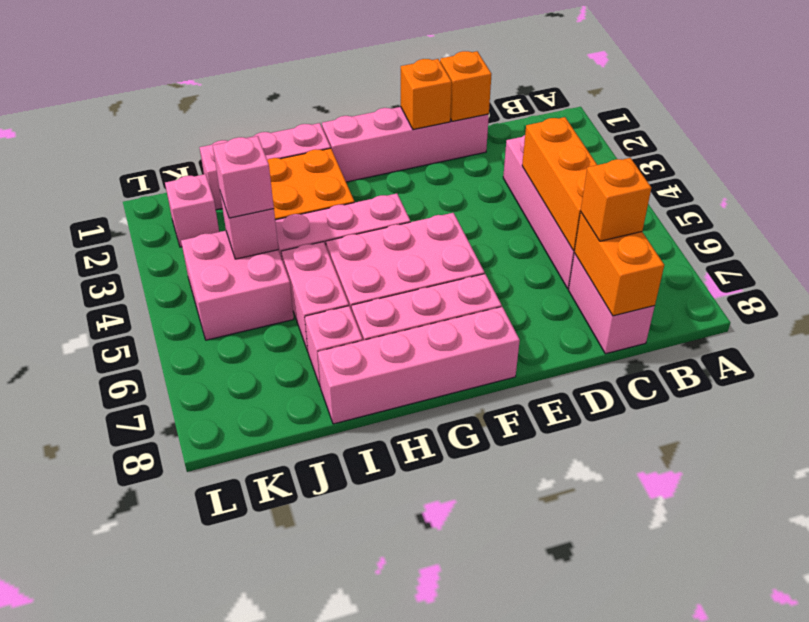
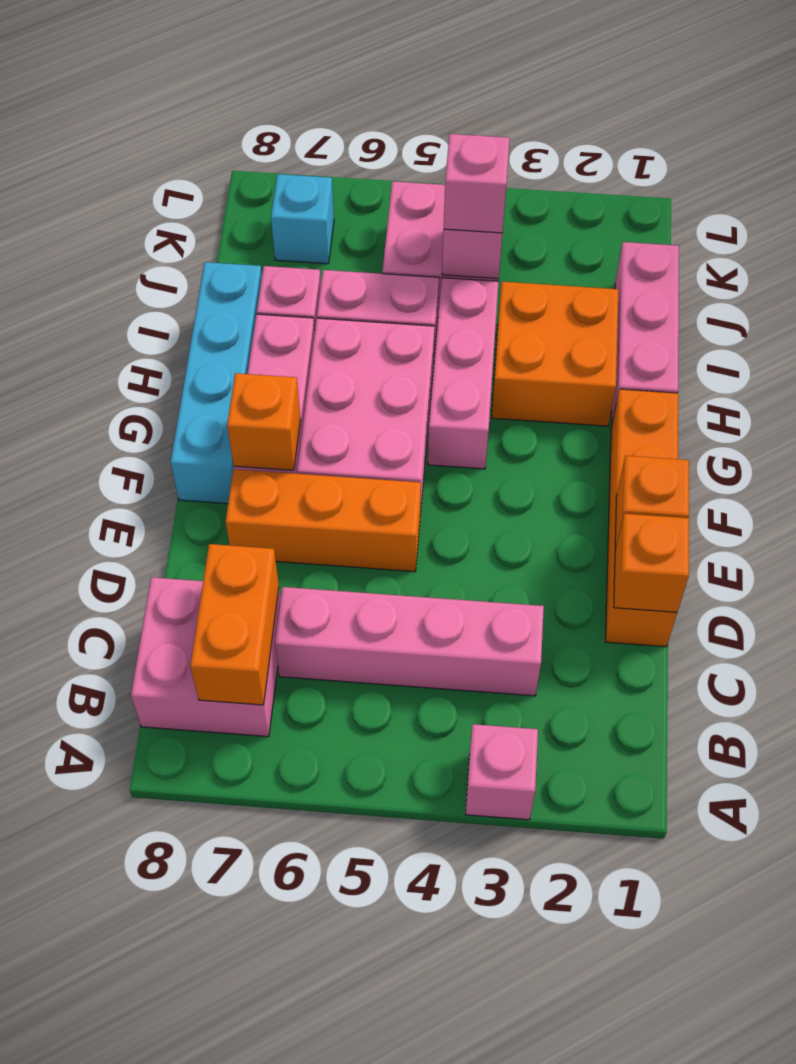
orange 1x3 brick [522,117,597,251] -> orange 1x3 brick moved to [225,469,421,572]
pink 1x2 brick [569,253,655,354] -> pink 2x2 brick [131,577,281,737]
orange 1x2 brick [574,212,664,316] -> orange 1x2 brick turned to [190,544,279,705]
orange 1x1 brick [581,158,651,241] -> orange 1x1 brick moved to [227,373,300,470]
pink 1x4 brick [322,107,489,182] -> orange 1x4 brick [606,389,678,647]
pink 1x4 brick [318,307,520,424] -> cyan 1x4 brick [171,262,262,504]
pink 1x1 brick [165,174,219,247] -> pink 1x1 brick moved to [466,724,538,820]
none -> cyan 1x1 brick [271,174,334,264]

